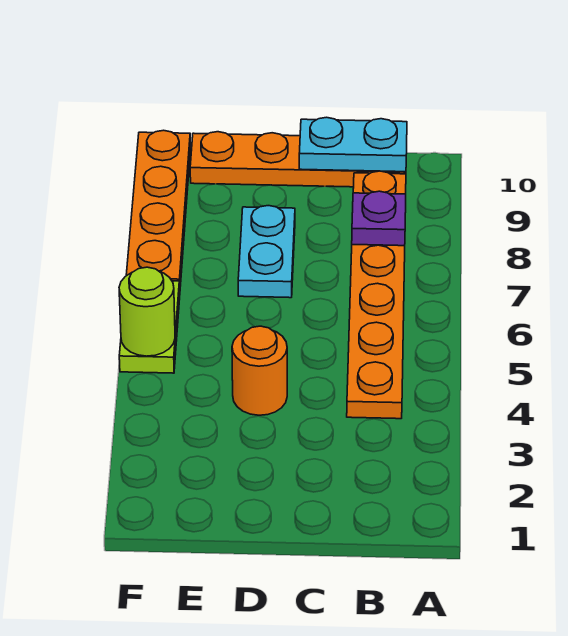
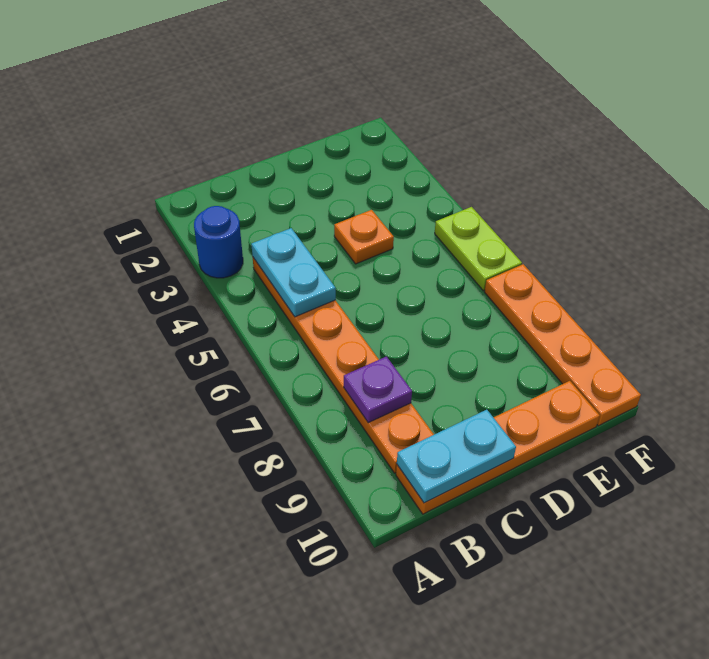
none -> blue 1x1 round brick [194,206,243,278]
orange 1x1 round brick [232,326,287,415] -> orange 1x1 plate [334,210,394,264]
cyan 1x2 plate [238,206,295,298] -> cyan 1x2 plate moved to [251,228,336,317]
lime 1x1 round brick [119,267,175,356] -> none

